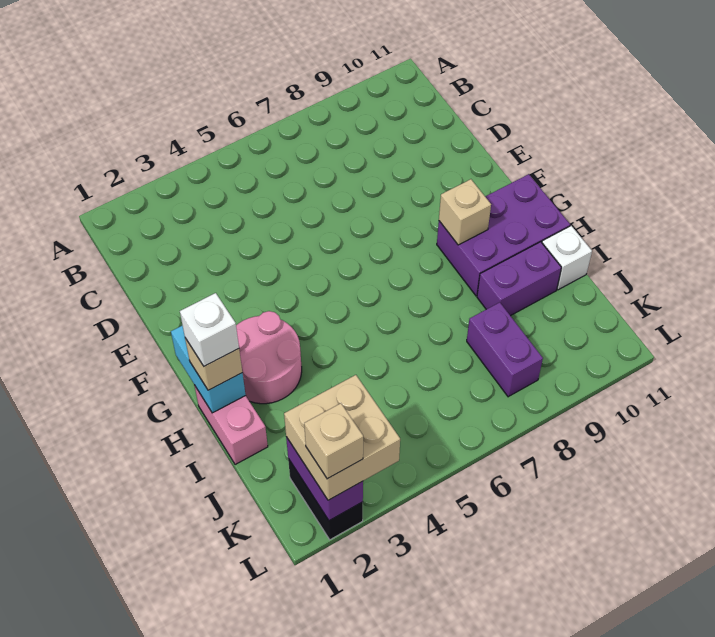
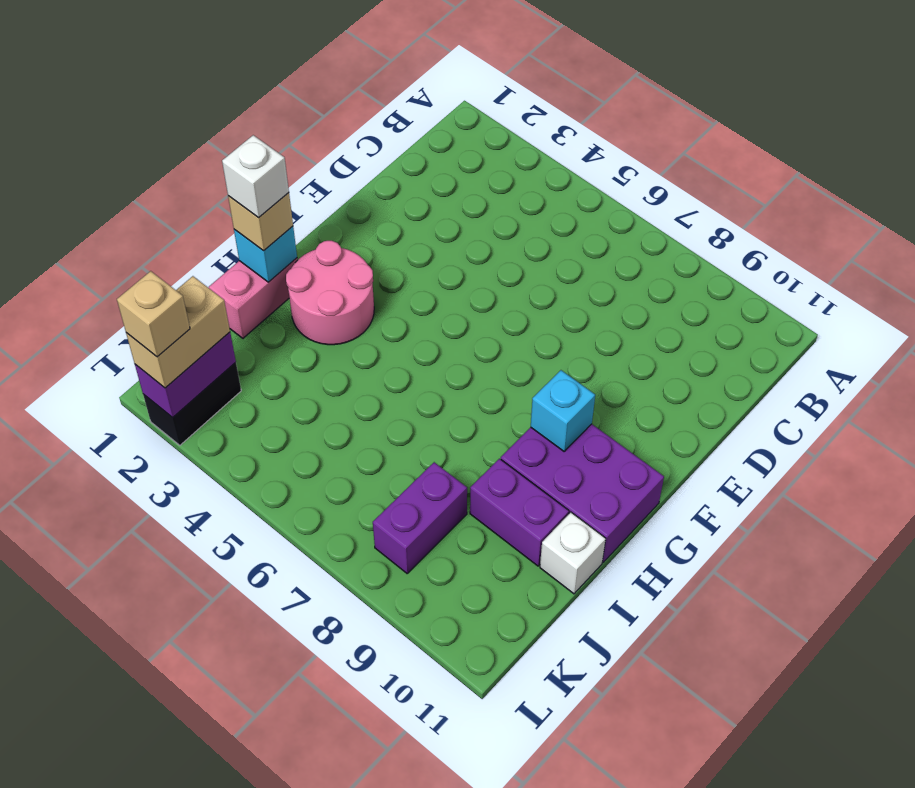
cyan 1x2 brick [171,326,246,413] -> cyan 1x1 brick [234,226,297,282]
tan 1x1 brick [439,179,491,245] -> cyan 1x1 brick [531,370,595,451]
tan 2x2 brick [284,375,400,500] -> tan 1x2 brick [126,276,230,388]

